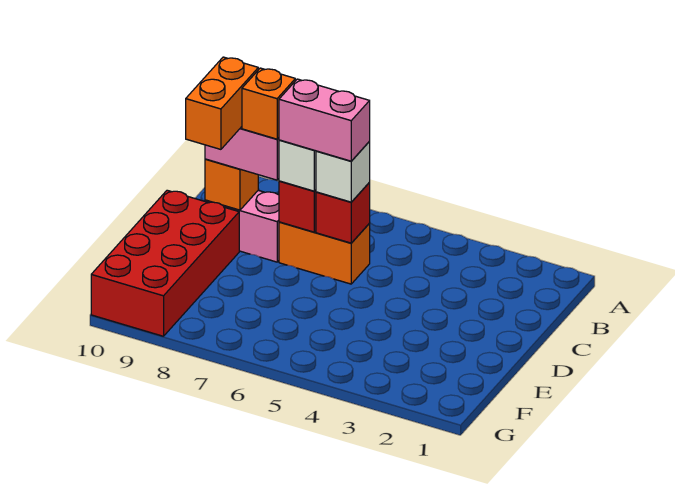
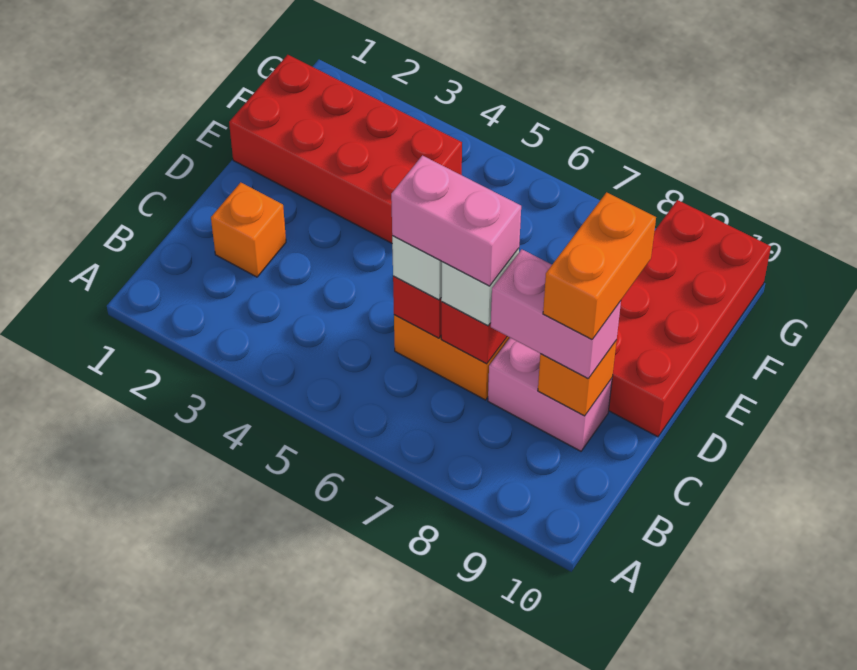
orange 1x1 brick [242,68,295,139] -> orange 1x1 brick moved to [211,182,286,277]
none -> red 2x4 brick [229,55,462,243]

